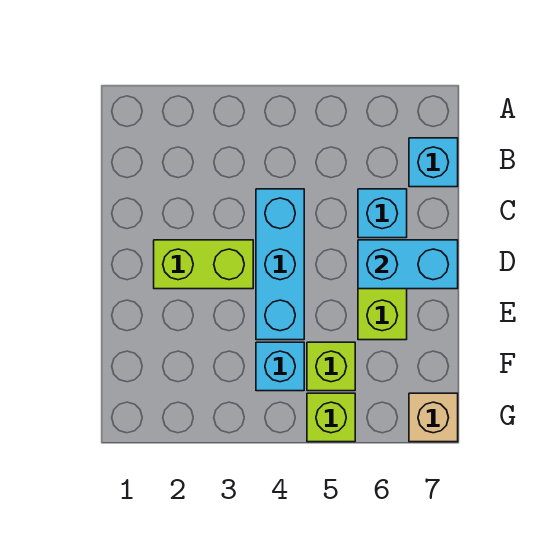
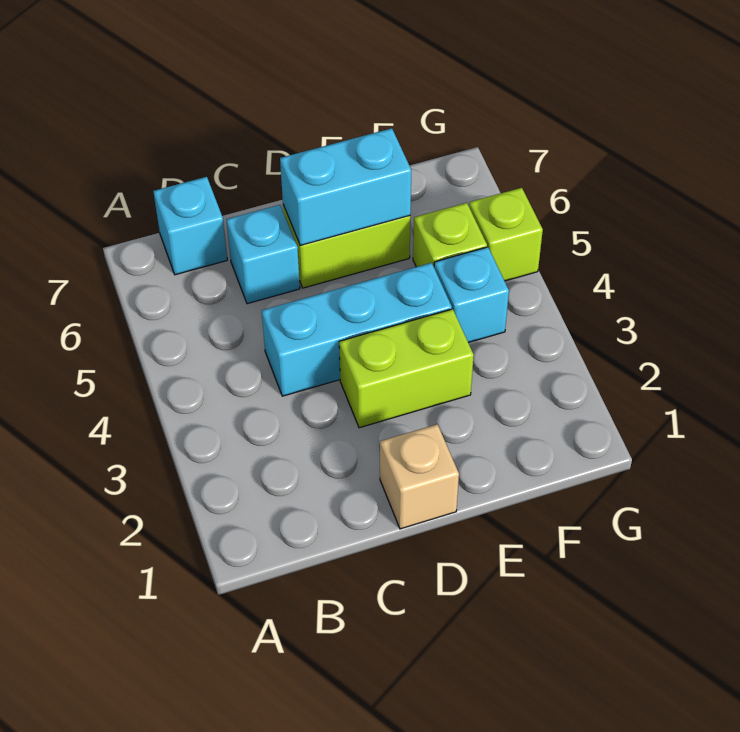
lime 1x2 brick [154,240,253,289] -> lime 1x2 brick turned to [339,309,474,428]
cyan 1x2 brick [358,240,458,289] -> cyan 1x2 brick turned to [280,128,411,245]
tan 1x1 brick [409,393,458,442] -> tan 1x1 brick moved to [380,424,459,529]

